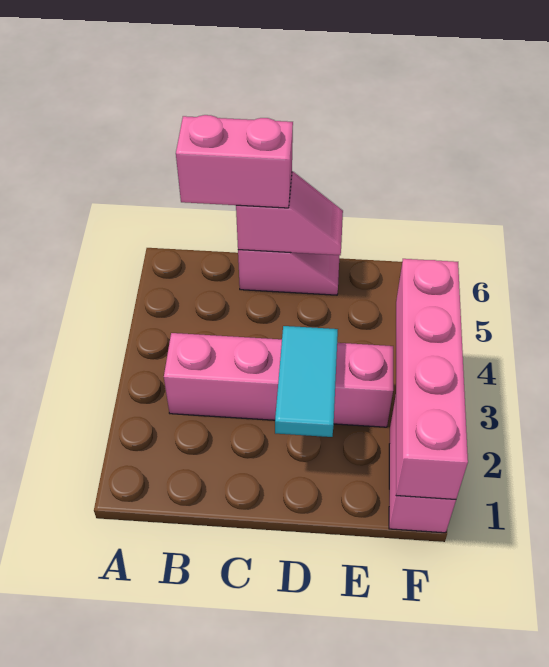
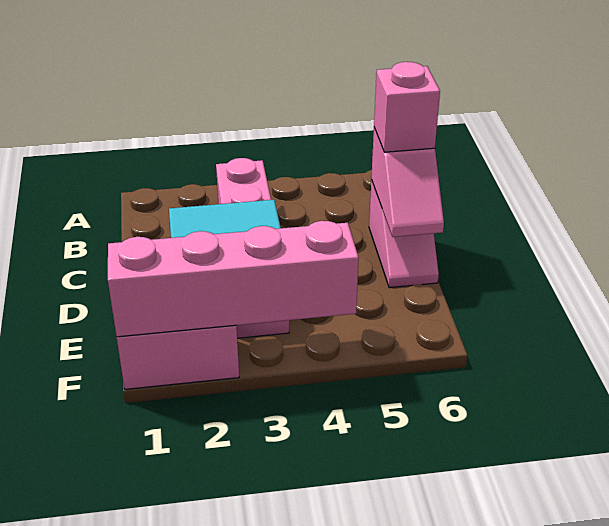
pink 1x2 brick [176,115,293,208] -> pink 1x1 brick [374,62,440,152]

